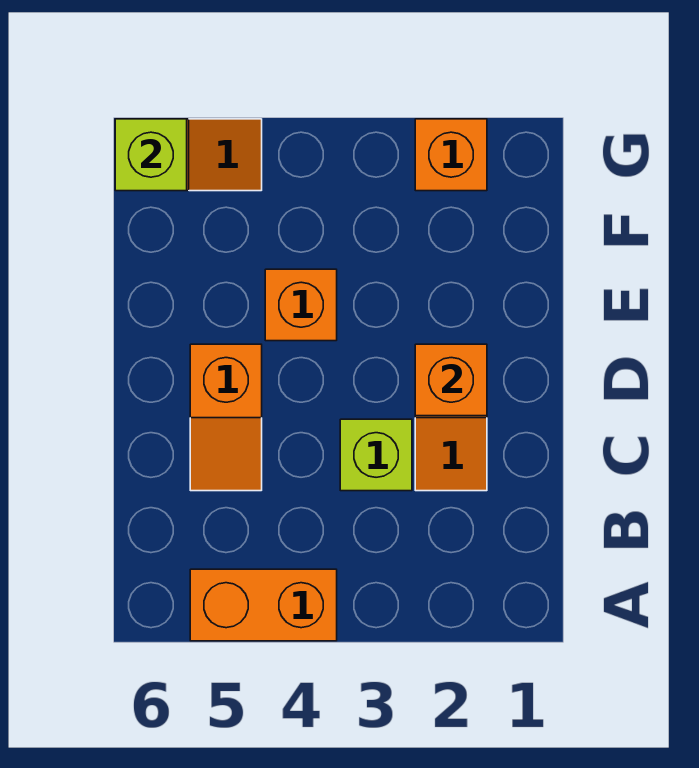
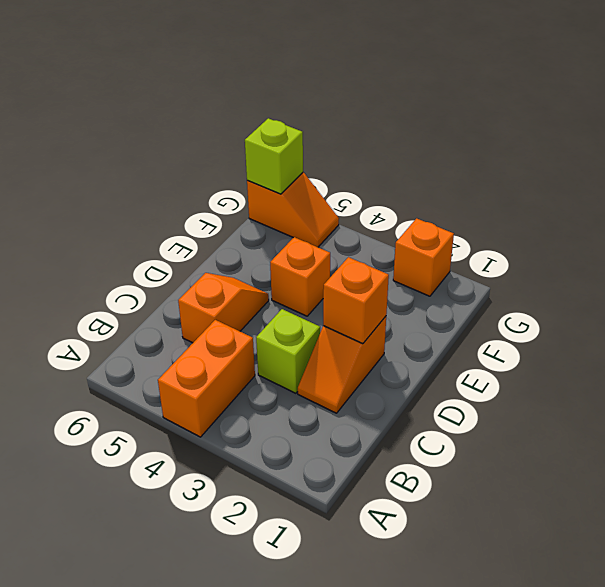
orange 1x2 brick [190,569,337,641] -> orange 1x2 brick turned to [158,320,255,437]
orange 1x2 slope [190,344,262,491] -> orange 1x2 slope turned to [178,273,269,343]

